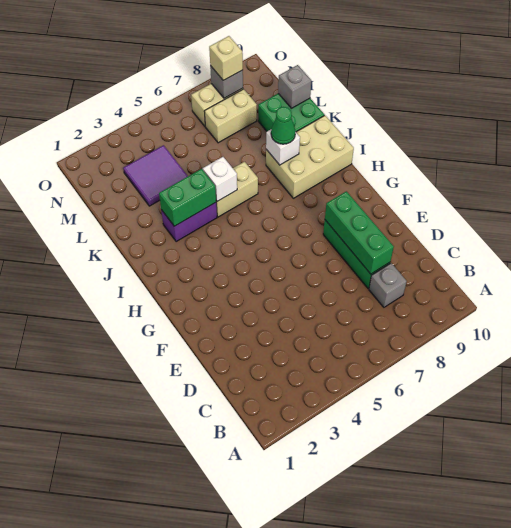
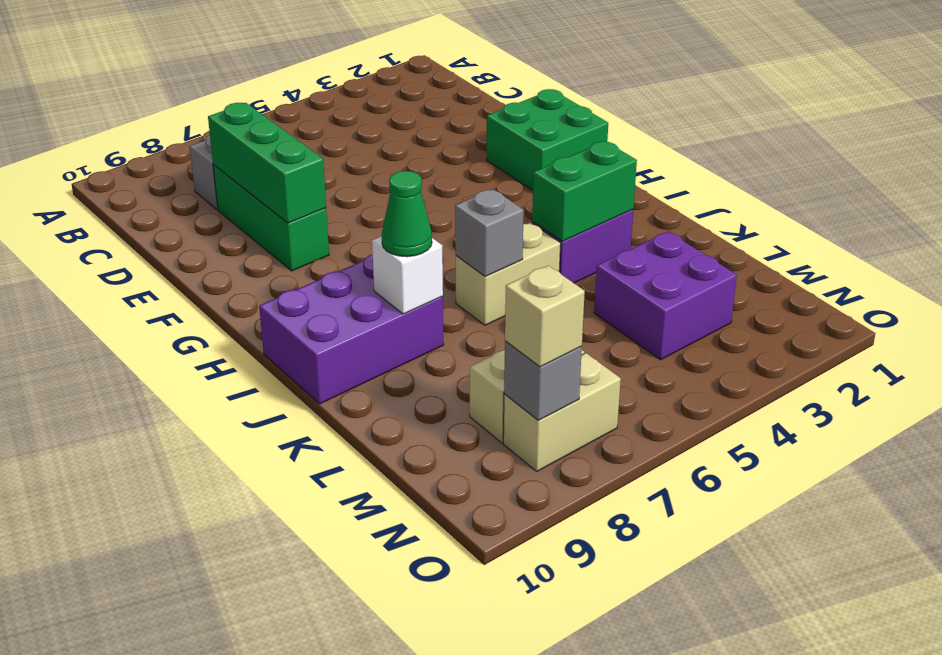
tan 2x3 brick [266,115,354,198] -> purple 2x3 brick [259,255,444,404]
white 1x1 brick [203,157,237,201] -> none
green 2x2 brick [258,94,324,132] -> green 2x2 brick moved to [487,89,608,191]
purple 2x2 tile [123,145,188,206] -> purple 2x2 brick [594,232,737,360]
grey 1x1 brick [278,65,311,108] -> grey 1x1 brick moved to [455,189,524,276]

